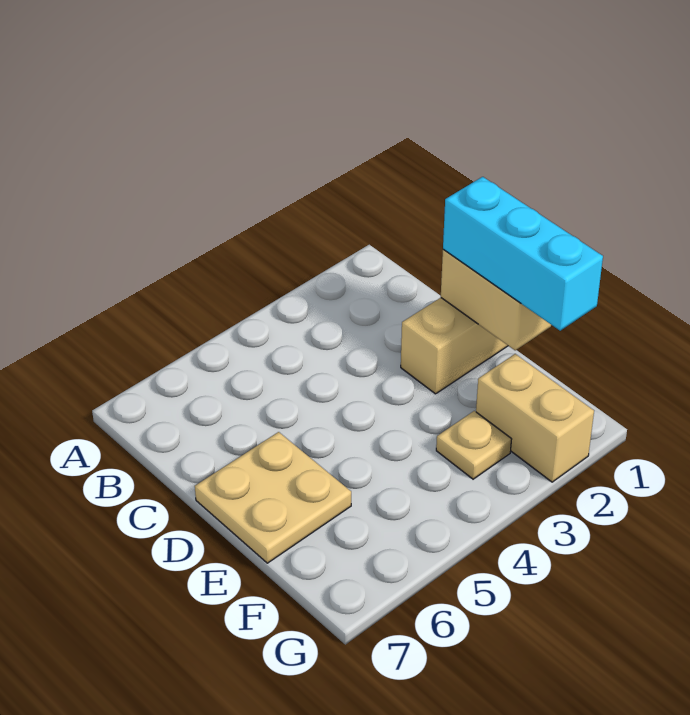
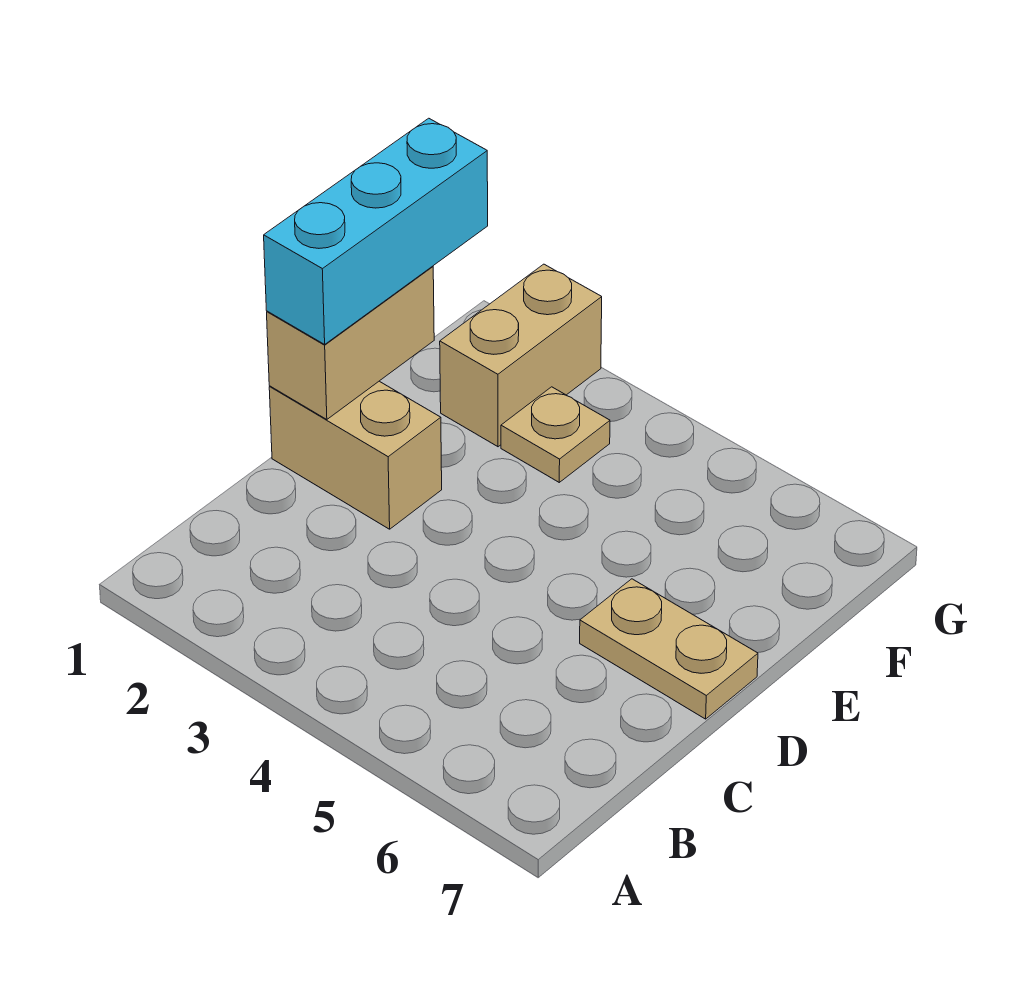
tan 2x2 plate [195,432,351,563] -> tan 1x2 plate [580,579,758,719]

